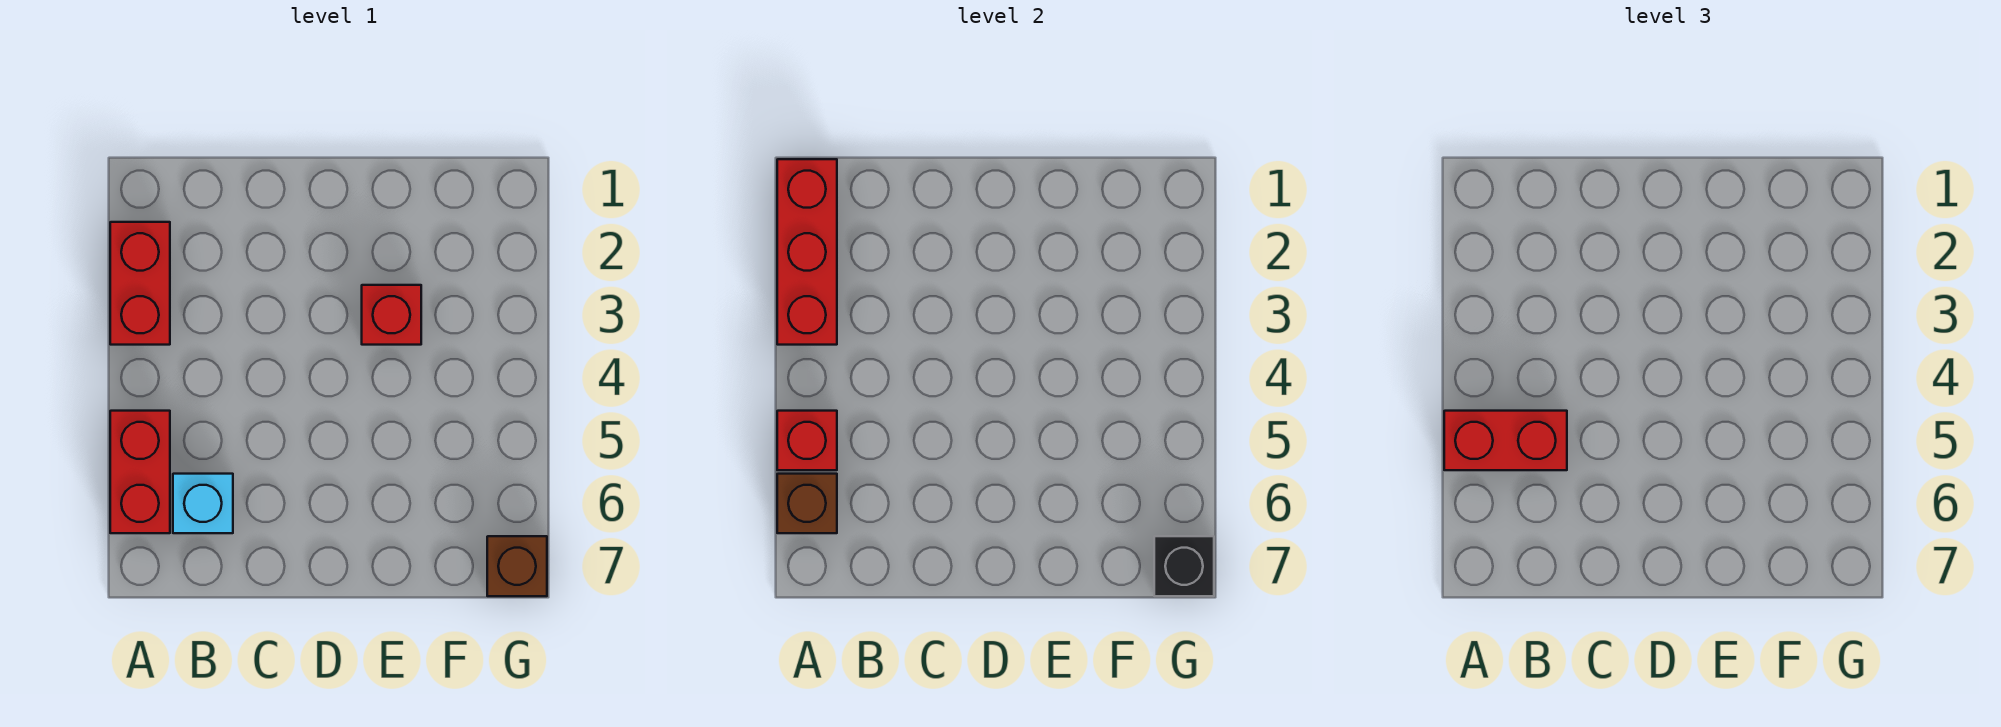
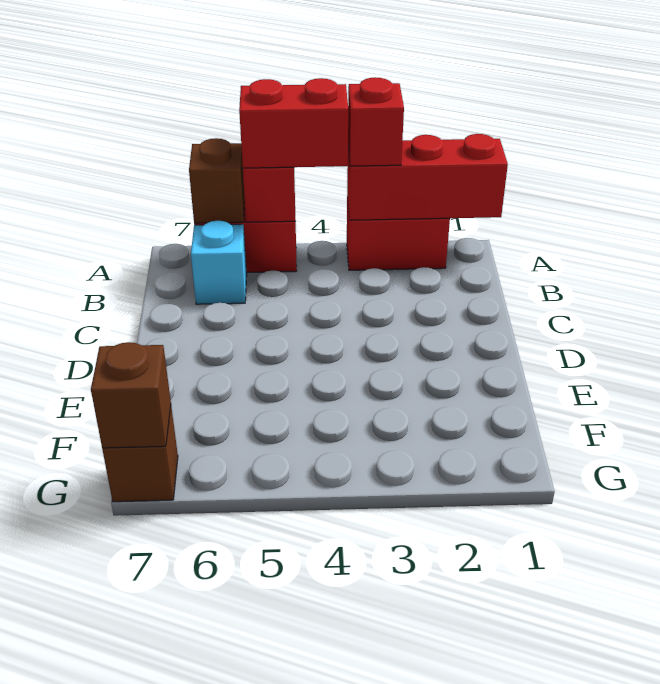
red 1x2 brick [1444,411,1567,470] -> red 1x2 brick turned to [239,78,348,168]
red 1x1 brick [362,285,421,345] -> red 1x1 brick moved to [348,77,404,166]
black 1x1 brick [1154,536,1214,596] -> brown 1x1 brick [91,342,171,448]

